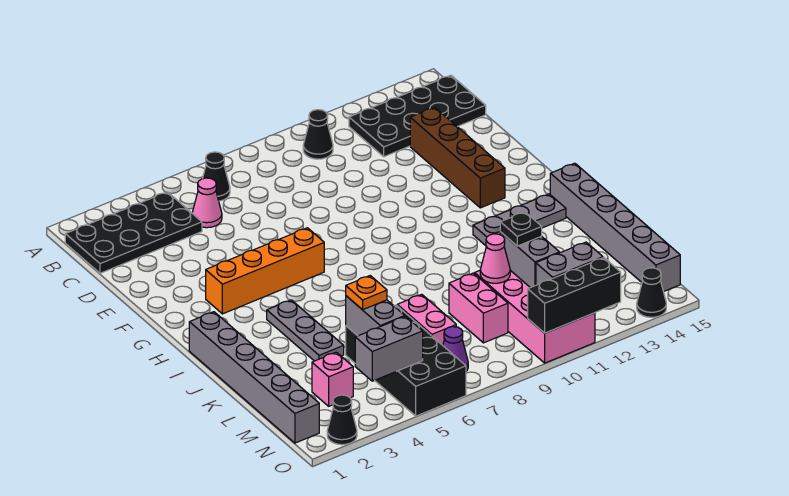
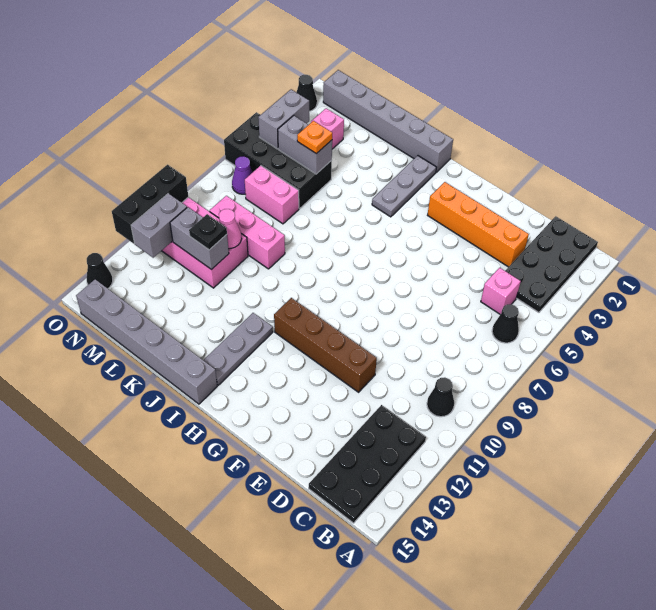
pink 1x1 cone [192,178,222,228] -> pink 1x1 brick [481,268,521,315]
brown 1x4 brick [410,107,505,208] -> brown 1x4 brick moved to [274,298,377,392]
orange 1x4 brick [206,228,324,314] -> orange 1x4 brick turned to [428,182,529,267]
grey 1x3 plate [267,300,344,361] -> grey 1x3 plate turned to [372,156,437,217]
pink 1x2 brick [449,273,508,343] -> pink 1x3 brick [210,196,285,269]

